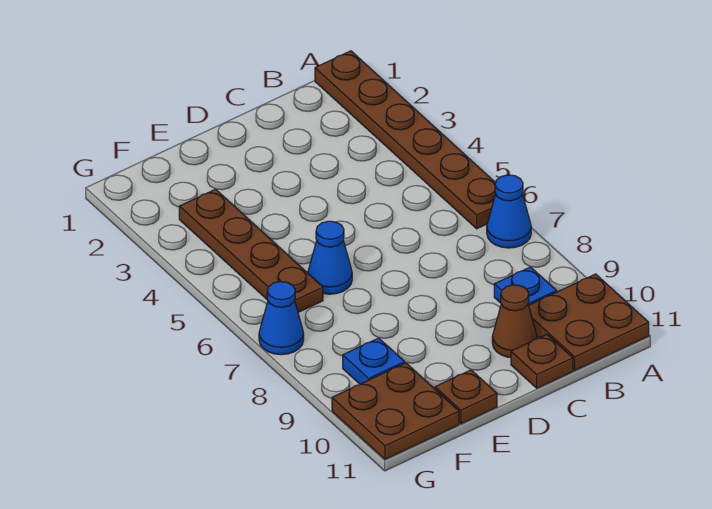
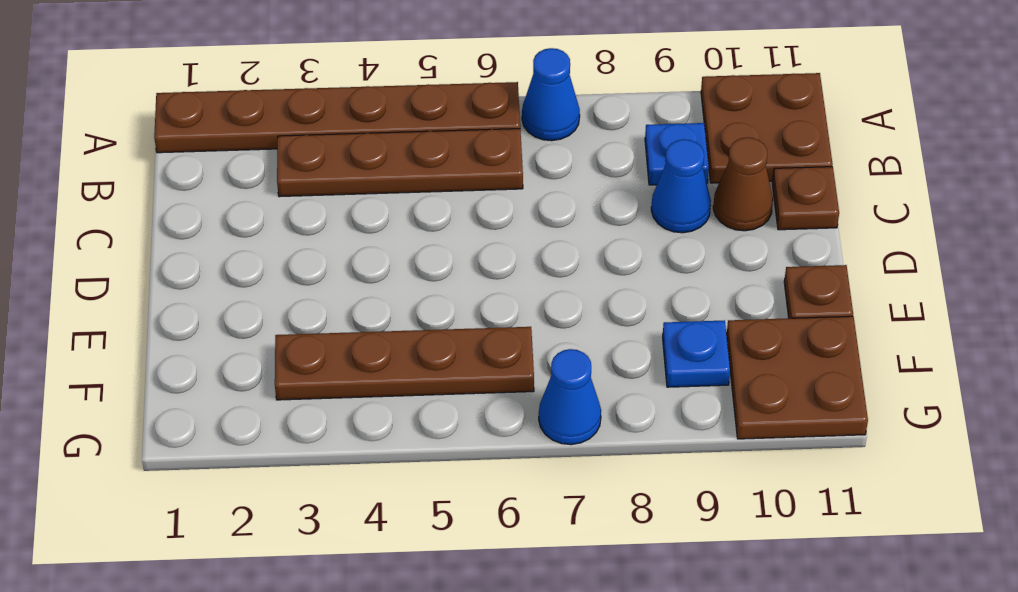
none -> brown 1x4 plate [277,129,523,197]
blue 1x1 cone [308,221,352,294] -> blue 1x1 cone moved to [651,139,711,233]

